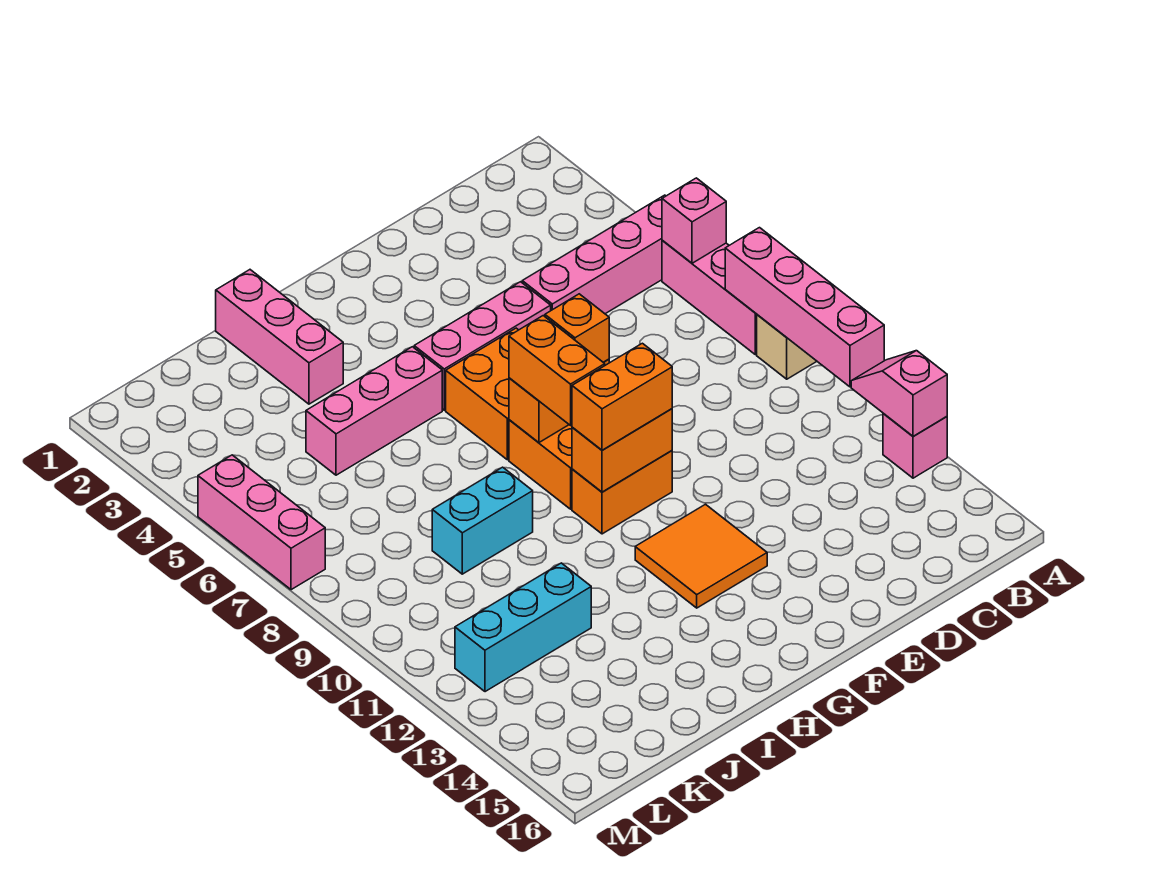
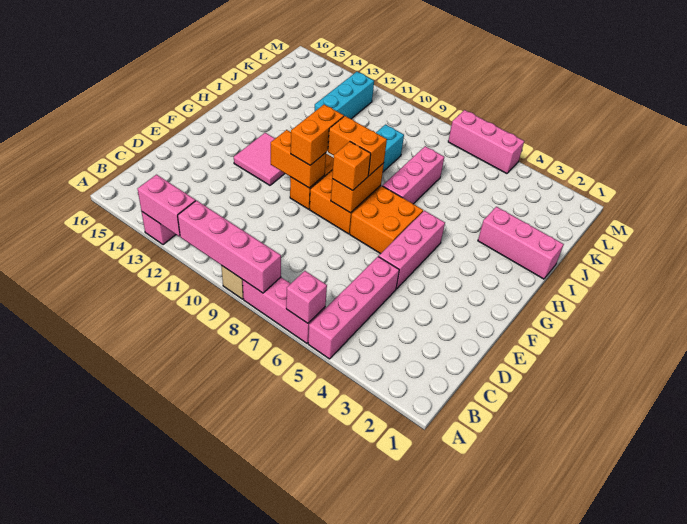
pink 1x2 slope [851,351,947,436] -> pink 1x2 brick [138,175,196,237]
orange 1x2 brick [572,409,672,492] -> orange 1x2 brick turned to [271,130,326,188]
orange 2x2 tile [635,504,767,608] -> pink 2x2 tile [234,133,285,185]
pink 1x3 brick [306,347,442,475] -> pink 1x3 brick moved to [383,146,444,204]

